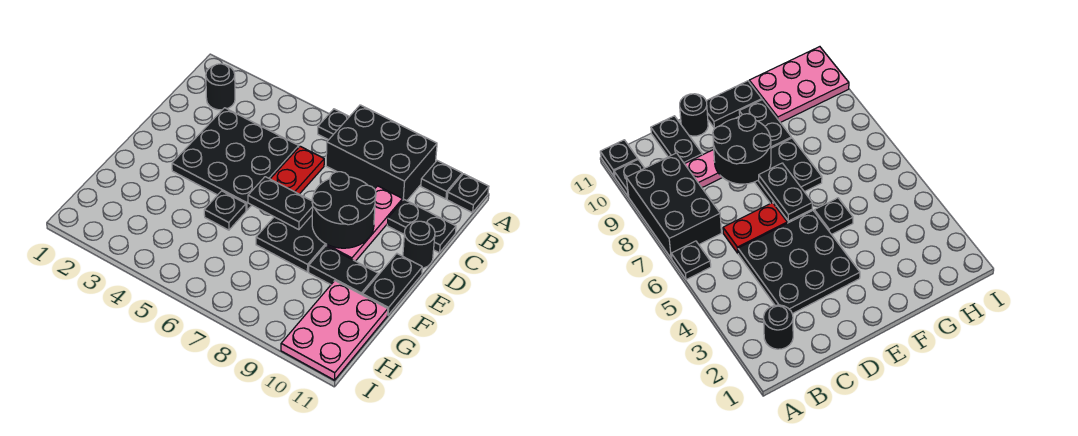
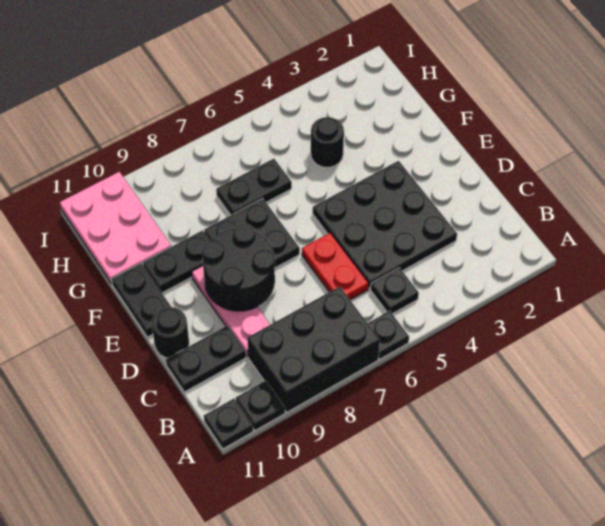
black 1x1 round brick [206,64,235,110] -> black 1x1 round brick moved to [311,117,344,168]
black 1x2 plate [248,177,313,230] -> black 1x2 plate moved to [216,159,292,215]
black 1x1 plate [204,191,246,230] -> black 1x1 plate moved to [371,268,419,314]

